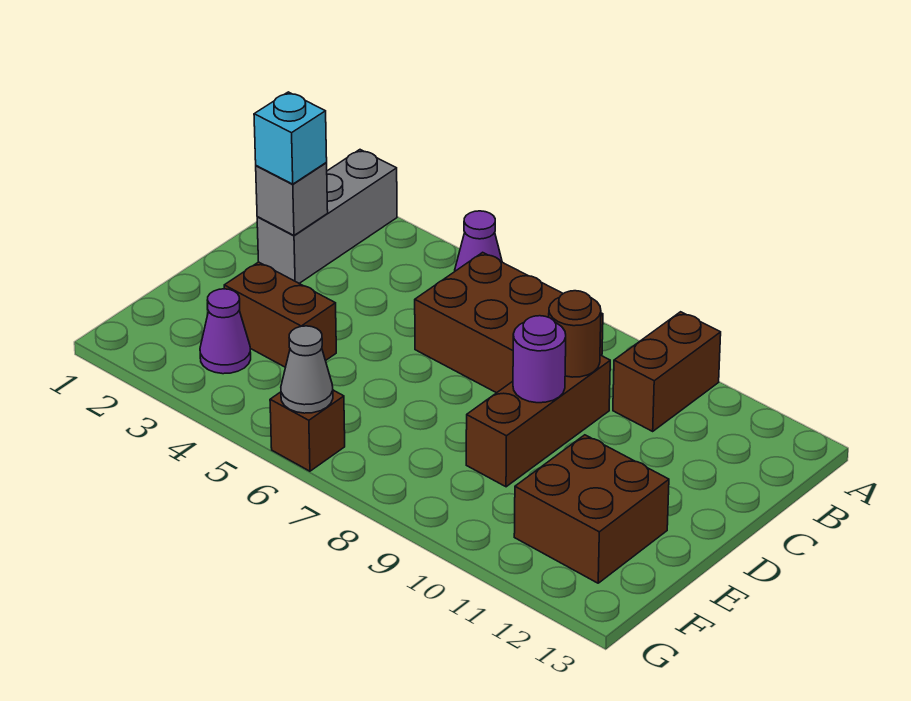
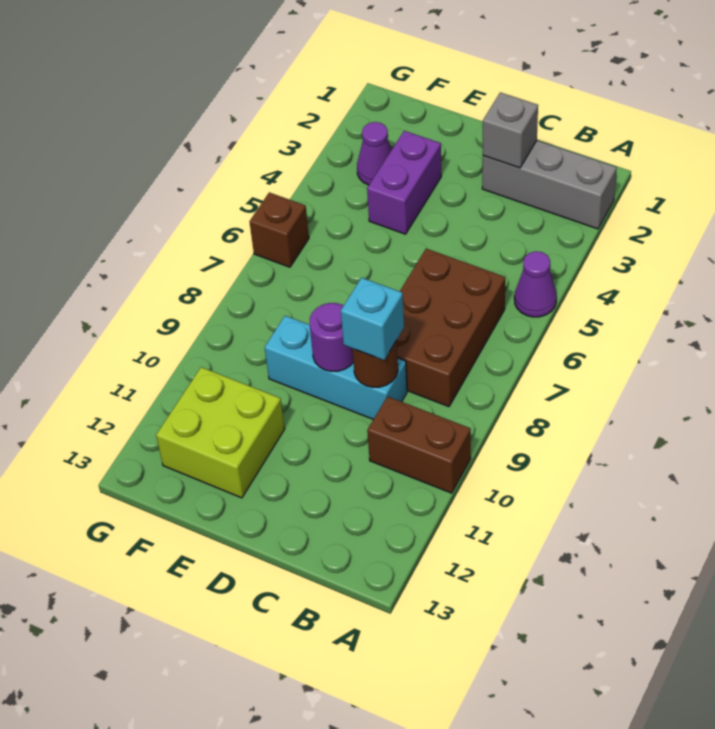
cyan 1x1 brick [254,92,327,184] -> cyan 1x1 brick moved to [341,278,404,360]
brown 1x3 brick [466,355,610,487] -> cyan 1x3 brick [265,316,407,419]
brown 1x2 brick [224,262,336,367] -> purple 1x2 brick [367,131,441,234]
brown 2x2 brick [514,435,669,583] -> lime 2x2 brick [156,367,285,498]
grey 1x1 cone [281,326,333,413] -> none

